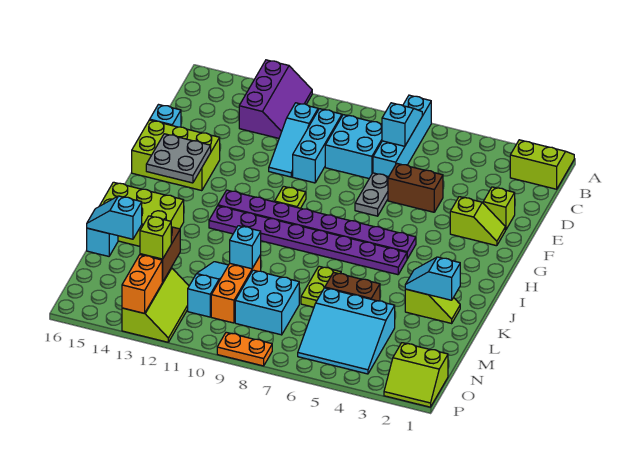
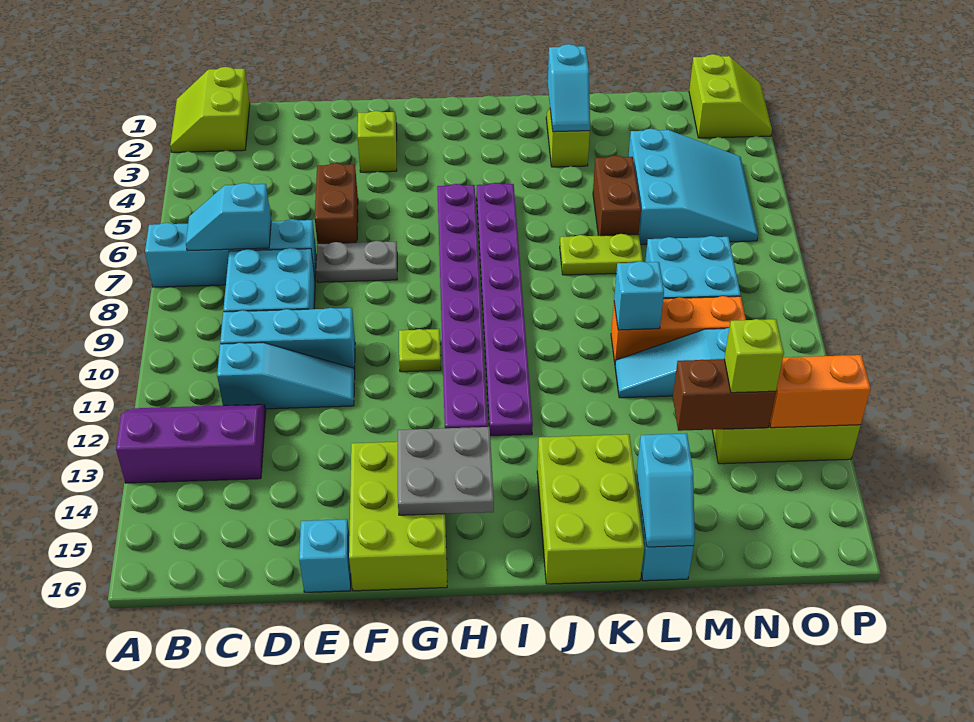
lime 1x1 brick [483,187,515,230] -> none
orange 1x2 plate [217,332,272,366] -> none

